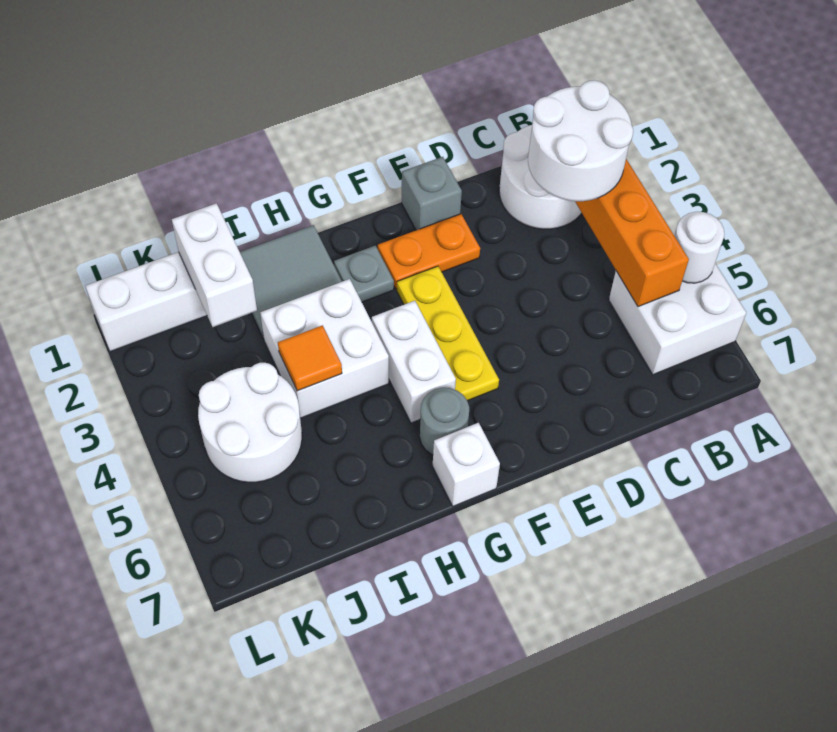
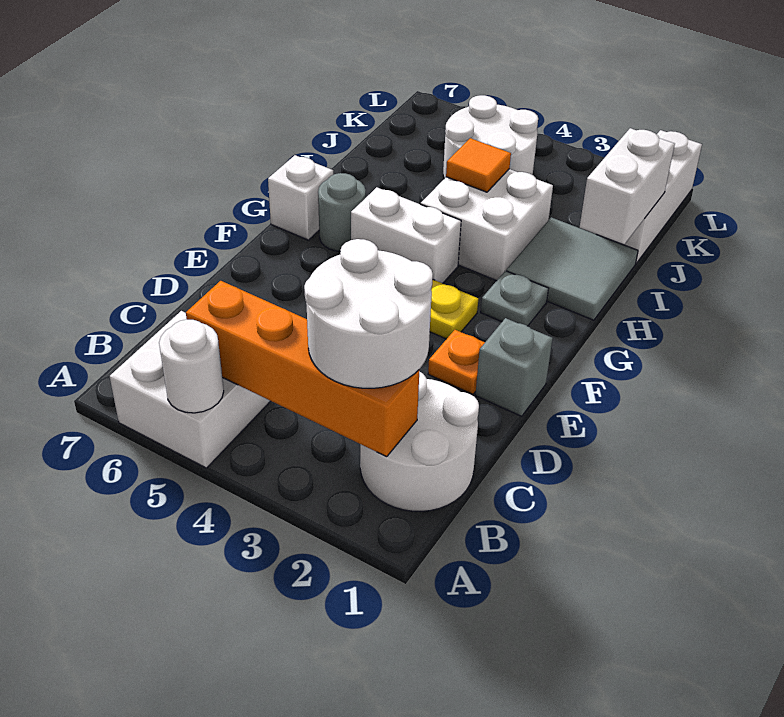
orange 1x2 plate [378,214,480,289] -> orange 1x1 plate [428,330,485,394]
white 1x2 brick [172,203,257,327] -> white 1x2 brick turned to [580,128,675,244]

